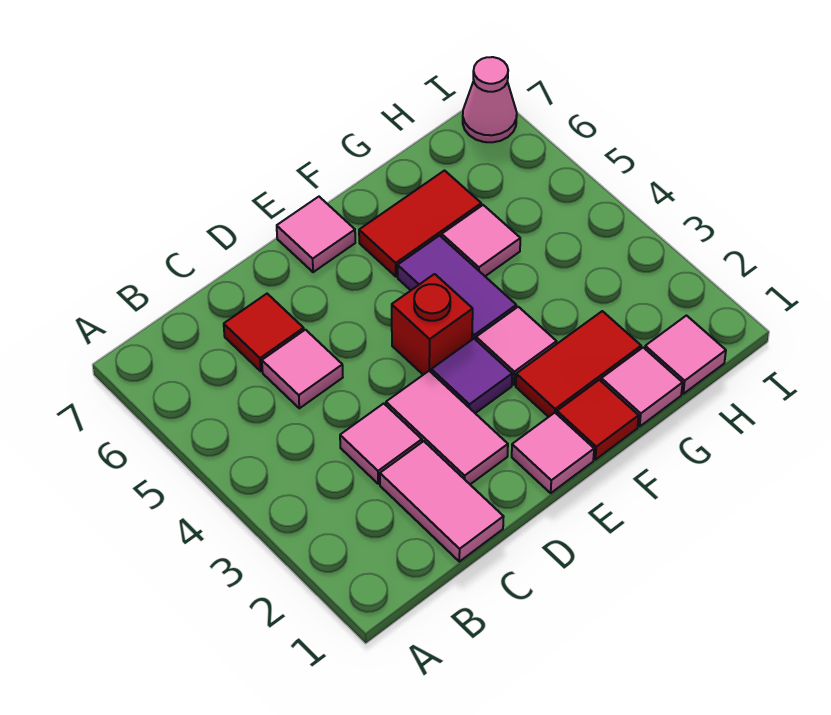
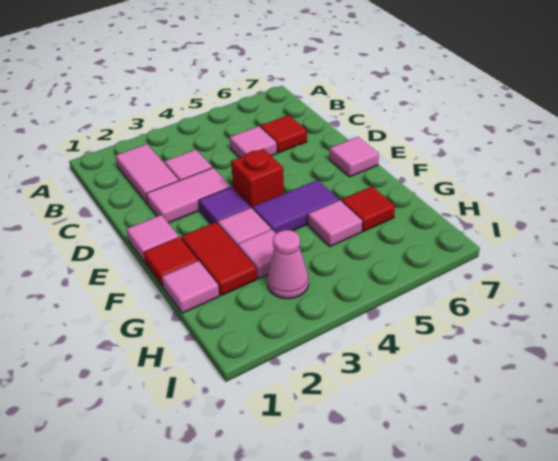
pink 1x2 tile [380,441,504,562] -> pink 1x2 tile turned to [115,144,179,204]
red 1x2 tile [359,171,481,276] -> red 1x1 tile [341,187,395,232]
pink 1x1 tile [645,316,726,394] -> pink 1x1 tile moved to [238,229,276,279]
pink 1x1 cone [463,57,517,142] -> pink 1x1 cone moved to [267,230,309,299]

